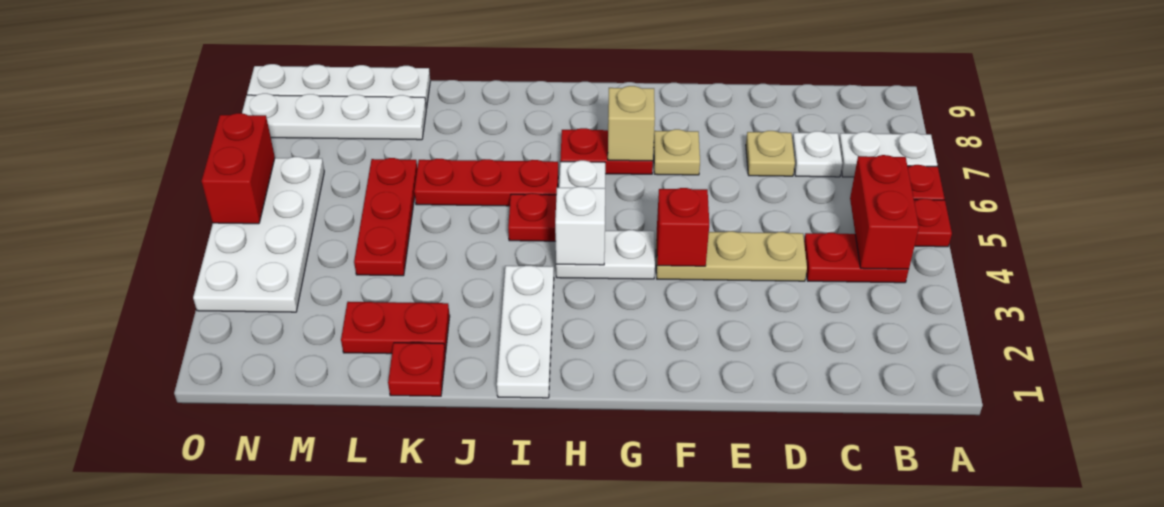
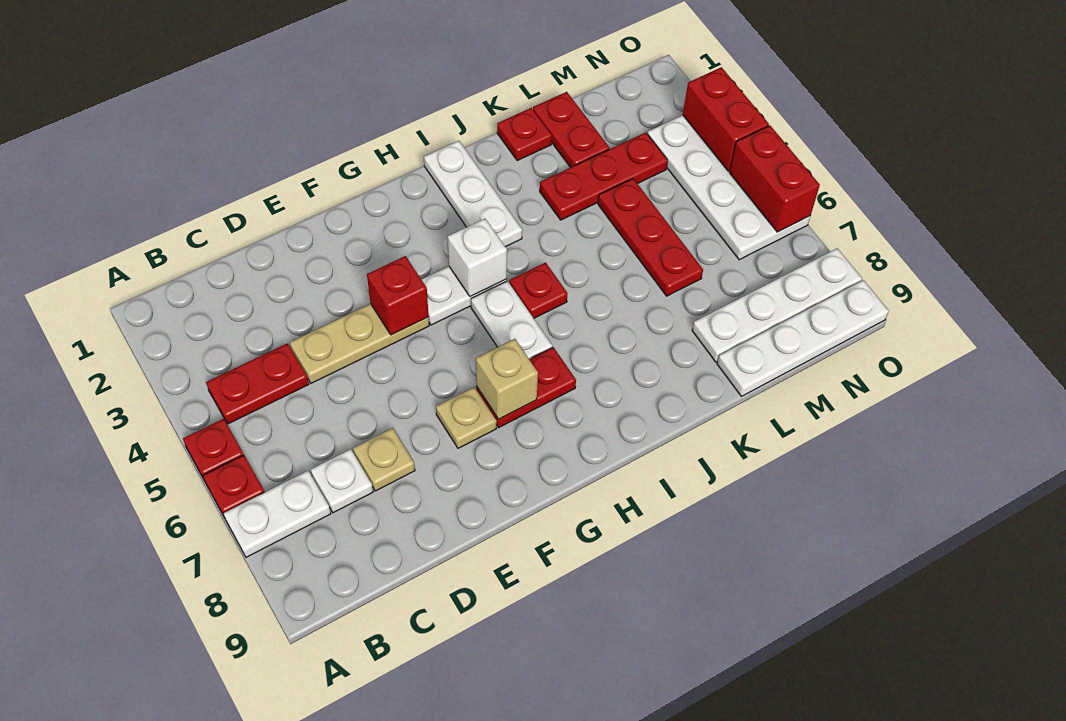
red 1x2 brick [850,155,919,269] -> red 1x2 brick moved to [683,67,769,171]
red 1x3 plate [414,159,558,206] -> red 1x3 plate moved to [540,132,668,220]
red 1x2 plate [341,302,450,354] -> red 1x2 plate turned to [533,92,609,168]

